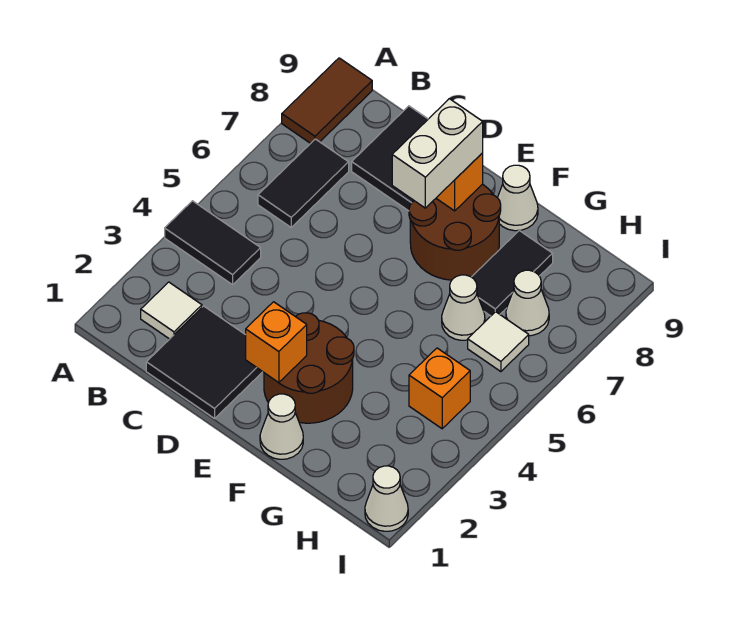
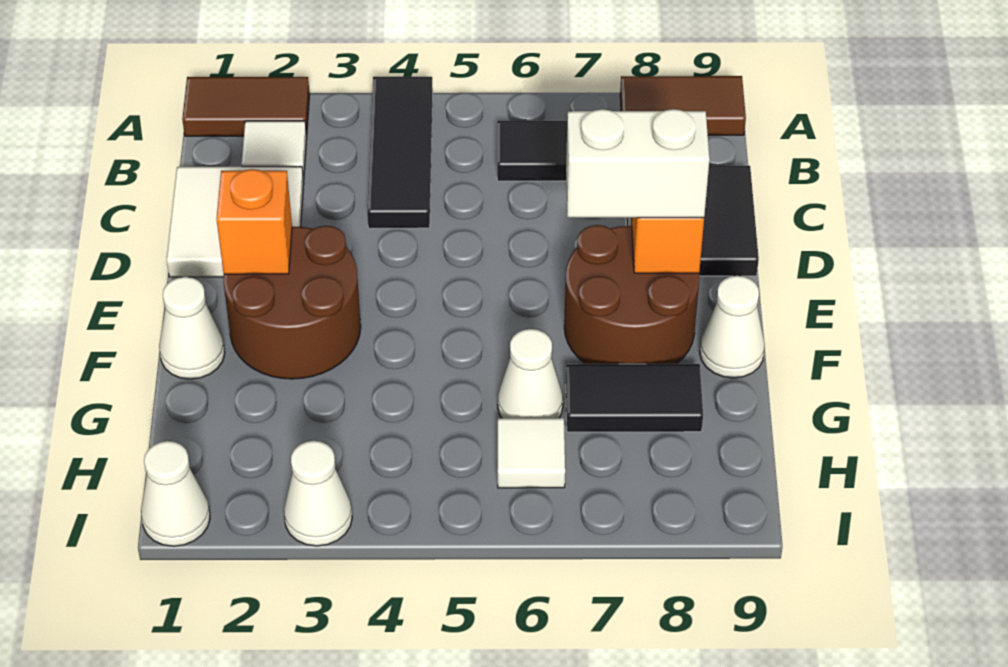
none -> brown 1x2 tile [182,77,310,136]
black 1x2 tile [165,201,261,285] -> black 1x3 tile [367,77,433,228]
black 2x2 tile [146,306,262,418] -> white 2x2 tile [167,167,304,277]
orange 1x1 brick [409,348,470,429] -> none
white 1x1 cone [506,270,549,336] -> white 1x1 cone moved to [284,441,352,546]

